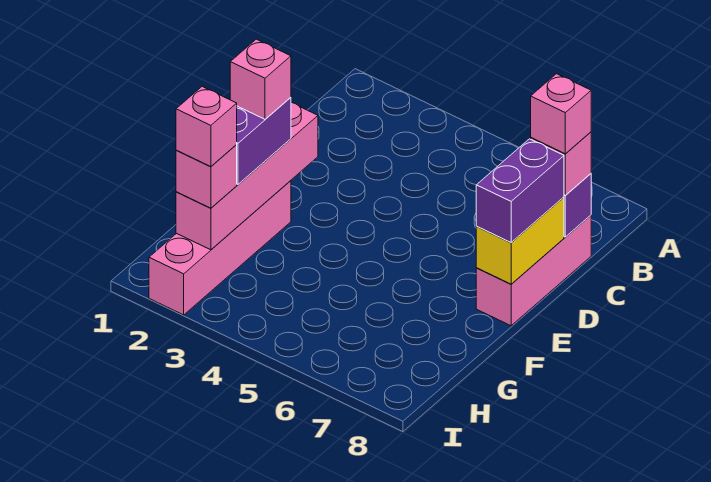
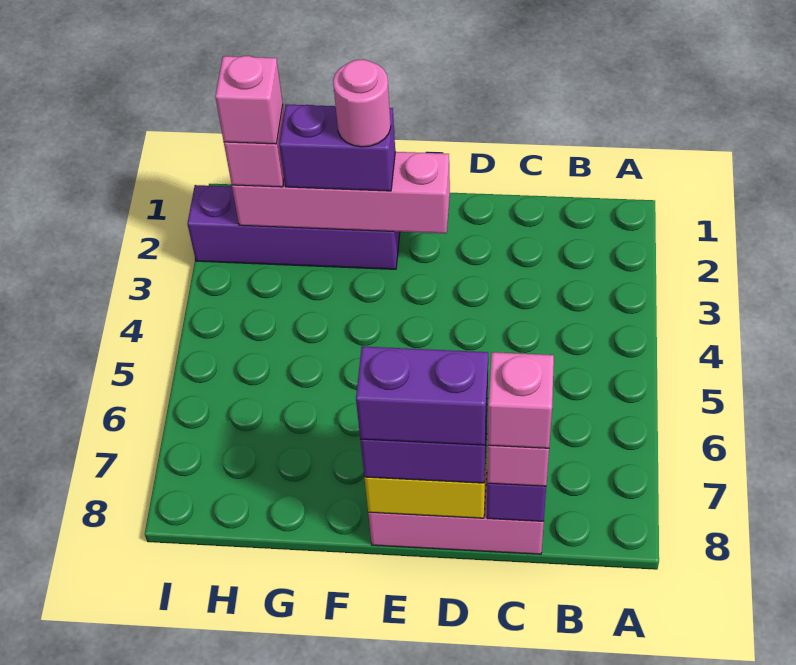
none -> purple 1x2 brick [356,346,488,445]
pink 1x4 brick [149,181,291,315] -> purple 1x4 brick [187,185,400,269]
pink 1x1 brick [230,39,291,119] -> pink 1x1 round brick [333,60,391,147]

